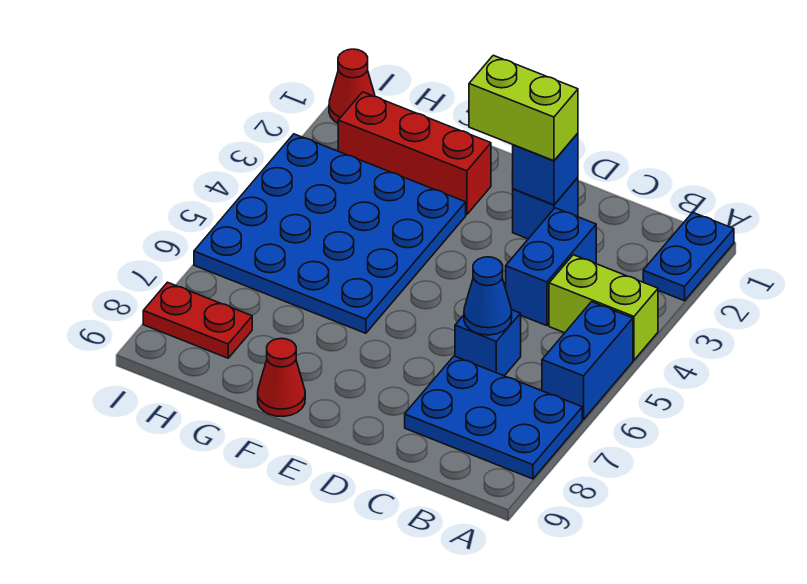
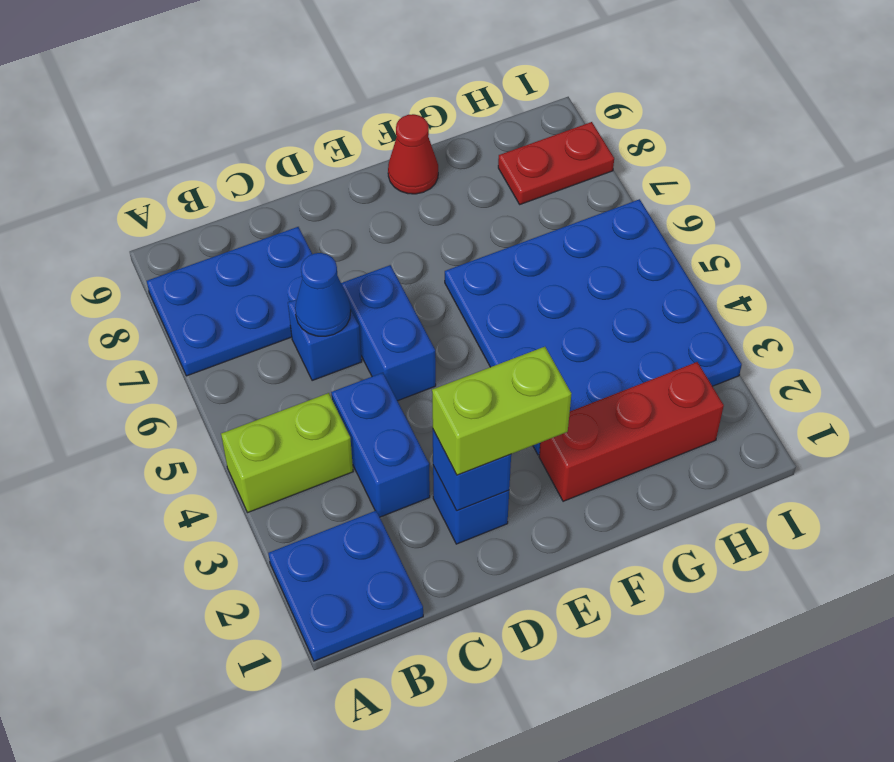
blue 1x2 plate [643,212,734,301] -> blue 2x2 plate [268,511,423,661]
blue 1x2 brick [542,302,633,420] -> blue 1x2 brick moved to [341,265,436,401]
red 1x1 cone [329,49,375,123] -> none

